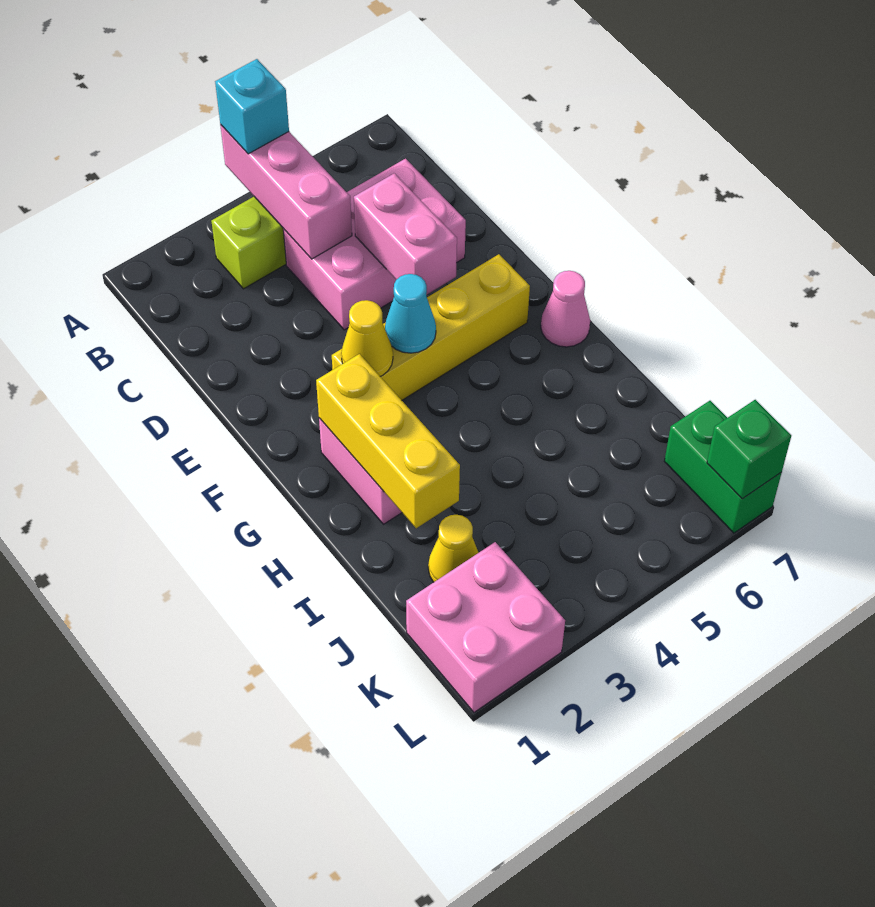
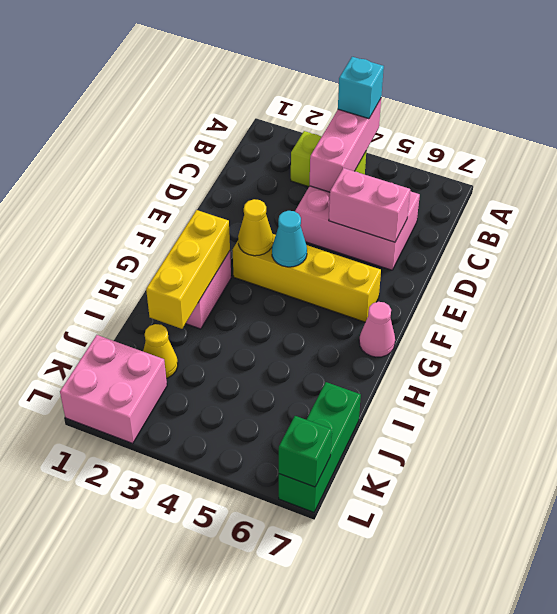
pink 1x2 brick [354,173,457,295] -> pink 1x2 brick turned to [329,168,410,242]
green 1x2 brick [664,401,782,533] -> green 1x3 brick [279,382,361,512]

